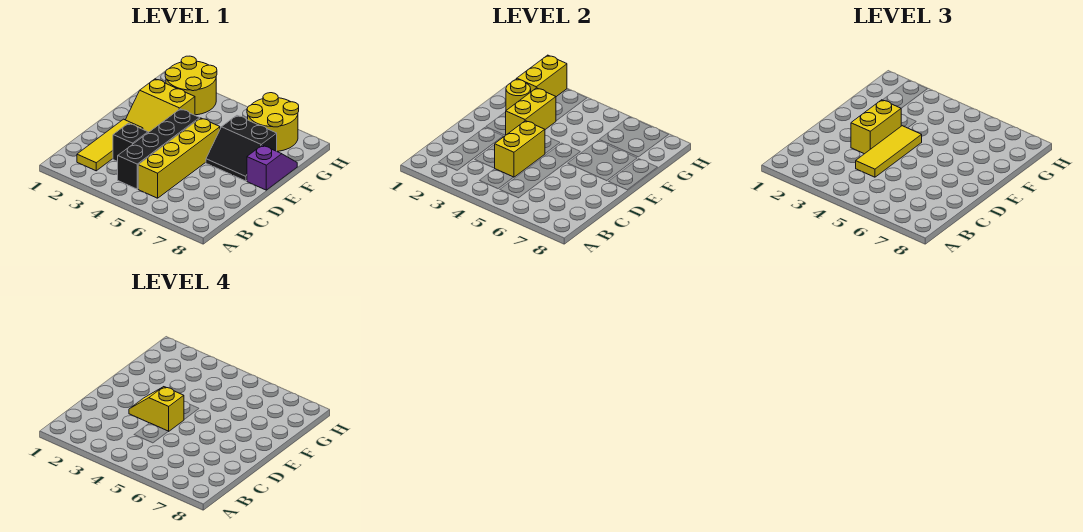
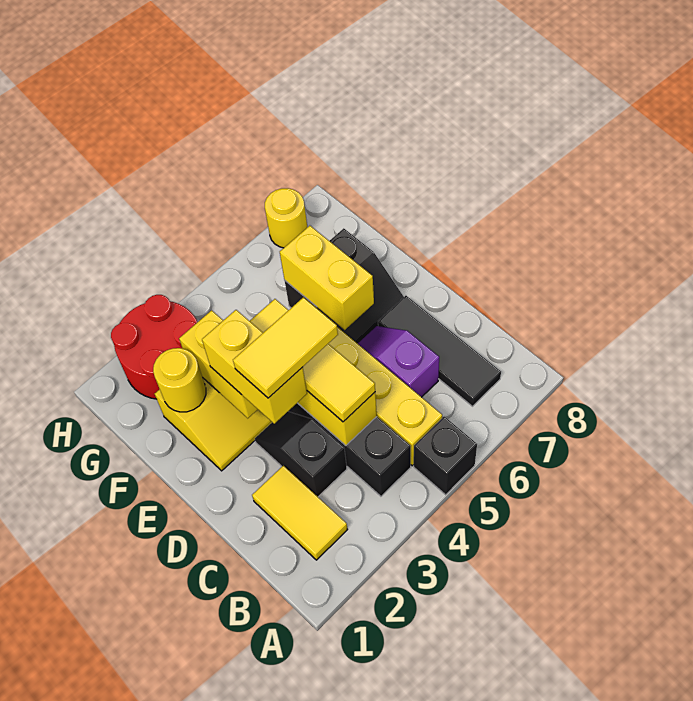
none -> black 1x1 brick [414,416,477,495]
yellow 1x3 tile [77,119,143,171] -> yellow 1x2 tile [252,466,347,560]
none -> black 1x3 tile [378,296,501,406]
yellow 1x2 slope [129,387,184,431] -> yellow 1x2 tile [233,297,338,398]
purple 1x2 slope [247,145,297,190] -> purple 1x2 slope moved to [358,326,439,397]
yellow 2x2 round brick [165,56,217,115] -> red 2x2 round brick [111,295,197,399]
yellow 1x2 brick [517,55,567,97] -> yellow 1x2 brick moved to [280,226,374,330]
yellow 2x2 round brick [247,93,299,151] -> yellow 1x1 round brick [265,188,307,248]

